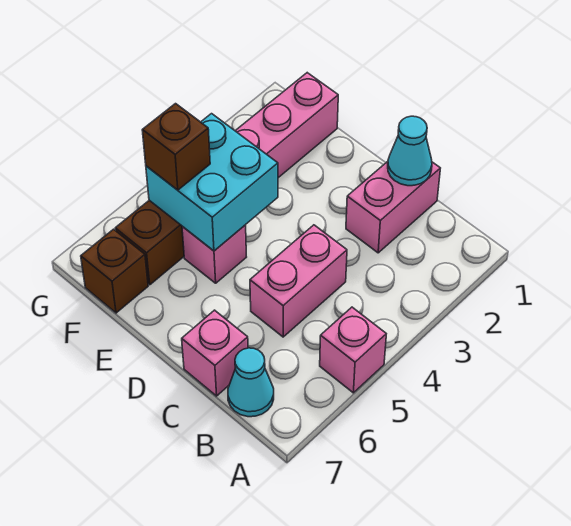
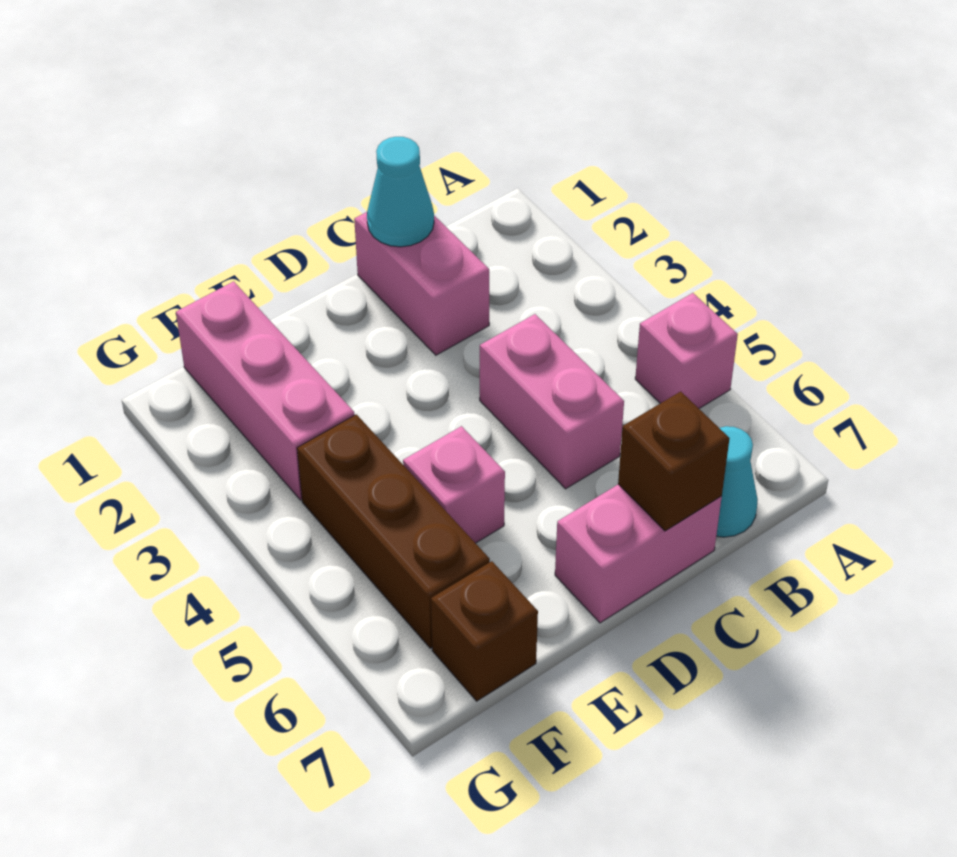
pink 1x1 brick [182,310,248,396] -> pink 1x2 brick [555,484,722,623]
cyan 2x2 brick [146,114,278,251] -> none
brown 1x1 brick [142,104,210,190] -> brown 1x1 brick moved to [618,391,730,531]

